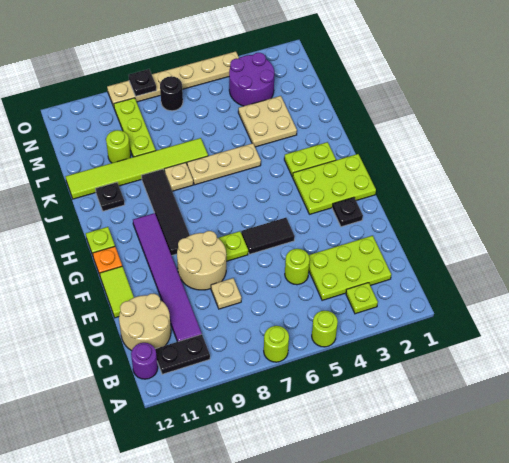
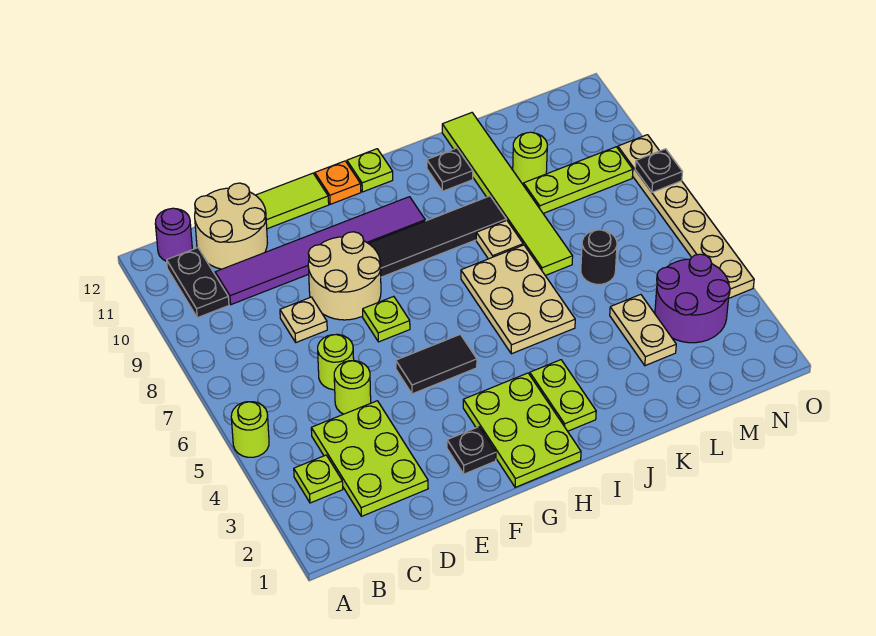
lime 1x1 round brick [264,326,289,362] -> lime 1x1 round brick moved to [318,334,354,390]
black 1x2 tile [241,218,295,254] -> black 1x2 tile turned to [396,334,477,394]
tan 1x3 plate [187,143,261,185] -> tan 2x3 plate [461,245,575,354]
tan 2x2 plate [238,96,297,147] -> tan 1x2 plate [610,294,676,366]
black 1x1 round brick [160,76,183,111] -> black 1x1 round brick moved to [581,230,617,284]

